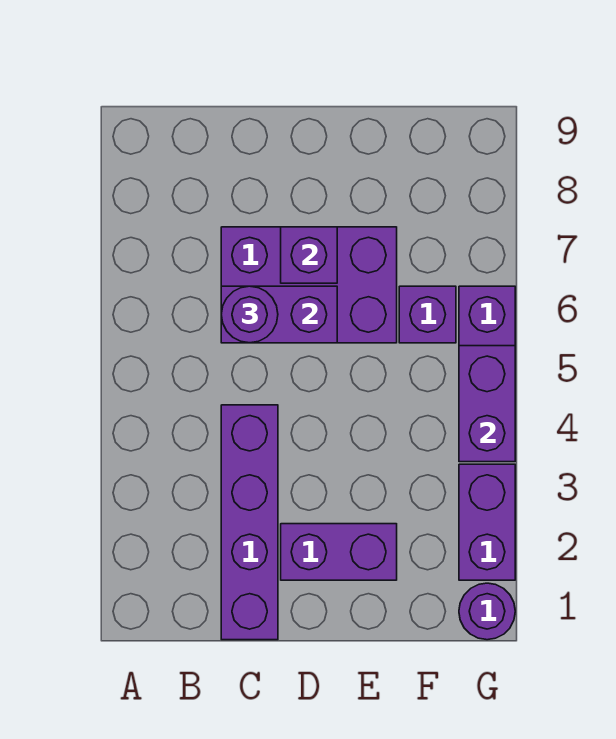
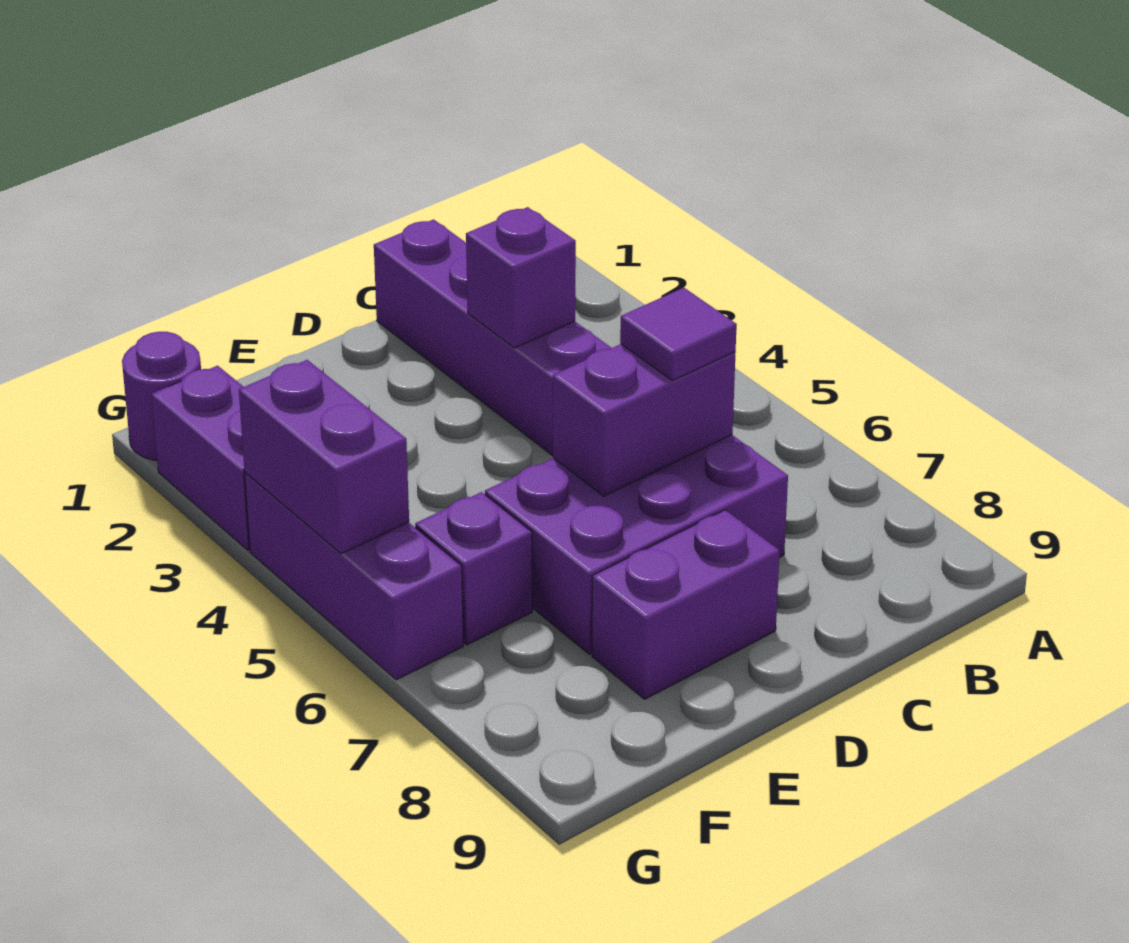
purple 1x1 round brick [221,286,278,343] -> purple 1x1 tile [620,288,737,381]
purple 1x2 brick [281,524,397,580] -> purple 1x2 brick moved to [592,510,780,699]
purple 1x1 brick [281,227,337,283] -> purple 1x1 brick moved to [466,207,576,348]

